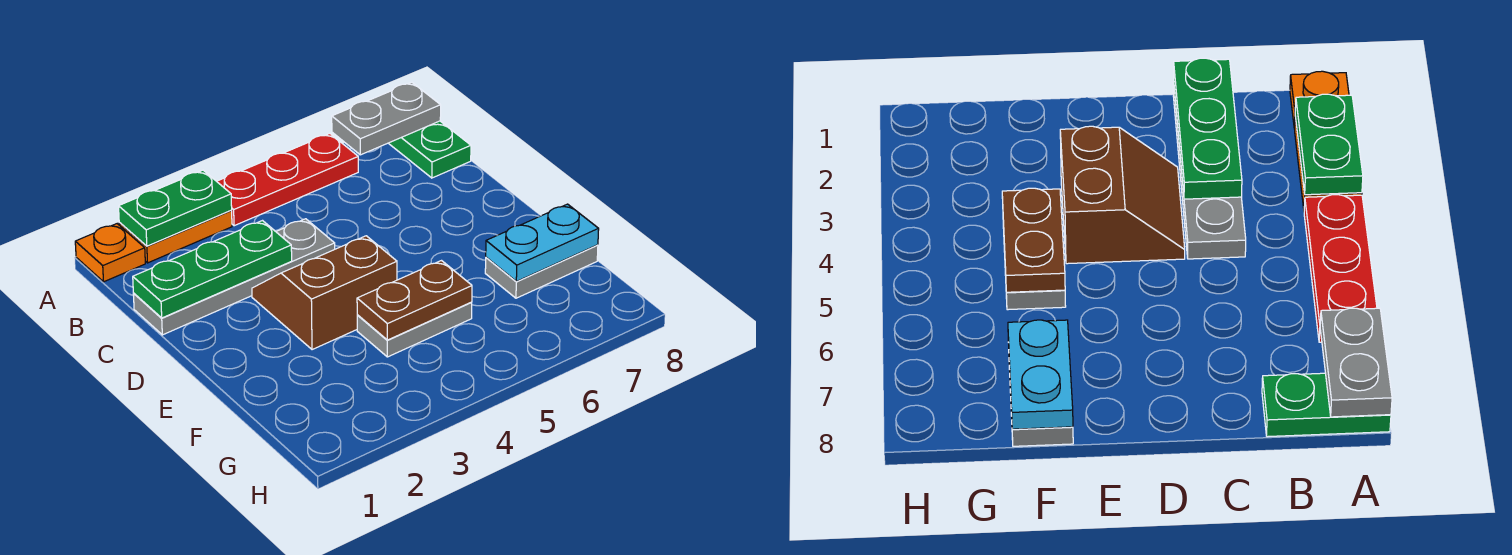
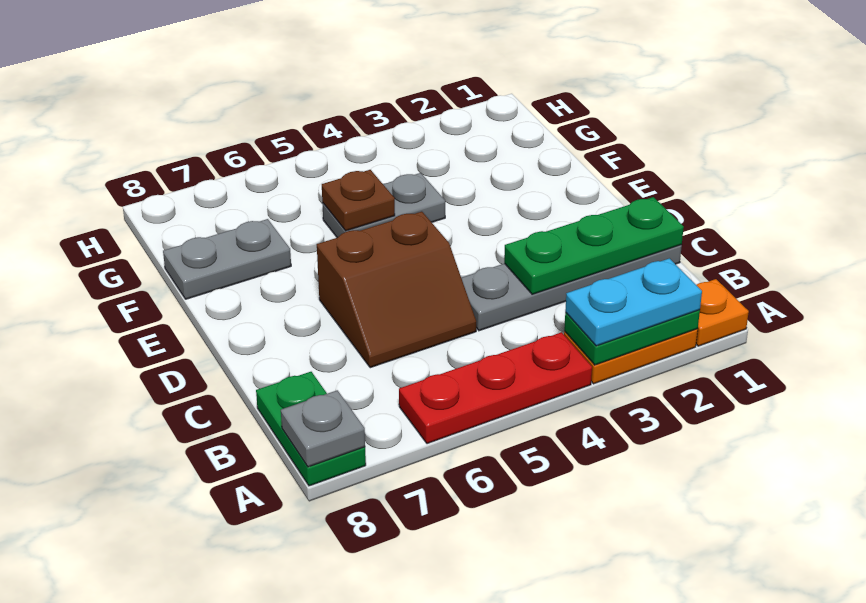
grey 1x2 plate [332,82,441,155] -> grey 1x1 plate [281,390,365,467]
brown 2x2 slope [252,236,397,350] -> brown 2x2 slope moved to [317,212,476,368]
brown 1x2 plate [357,261,472,340] -> brown 1x1 plate [322,170,395,231]
cyan 1x2 plate [486,204,599,281] -> cyan 1x2 plate moved to [565,258,702,346]

